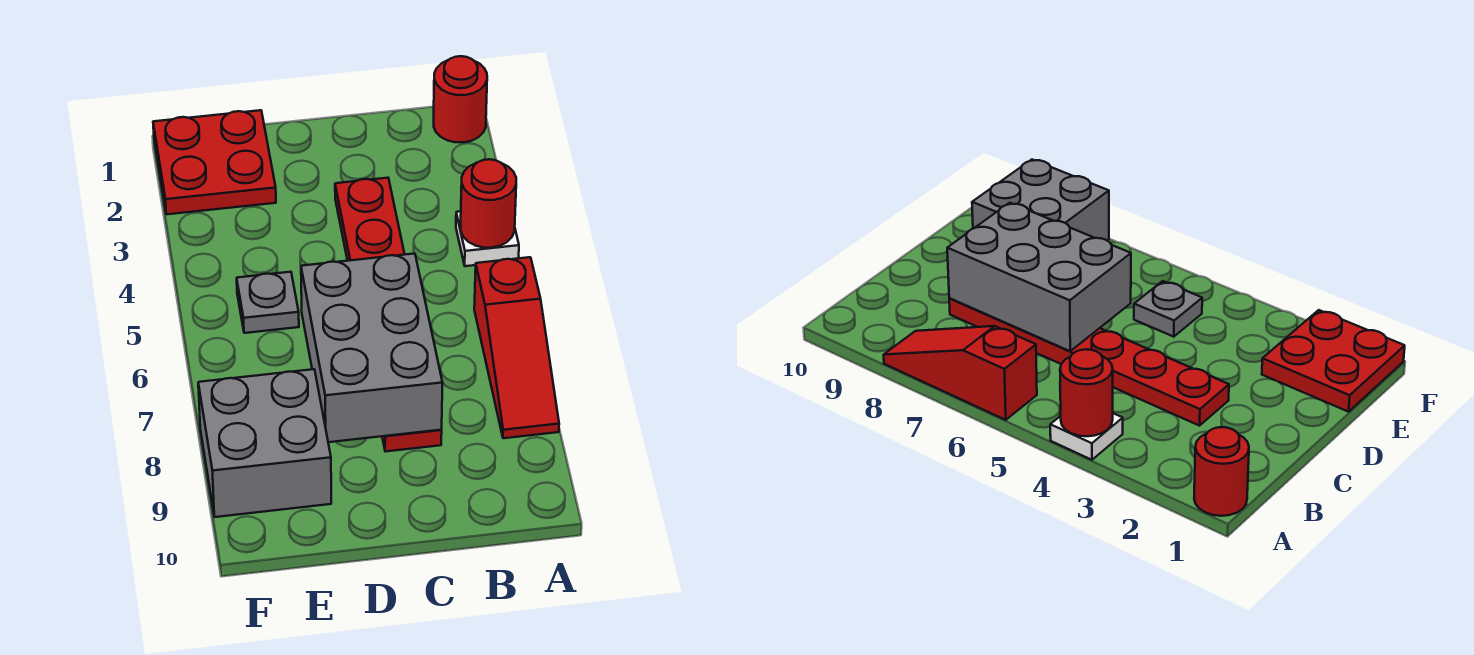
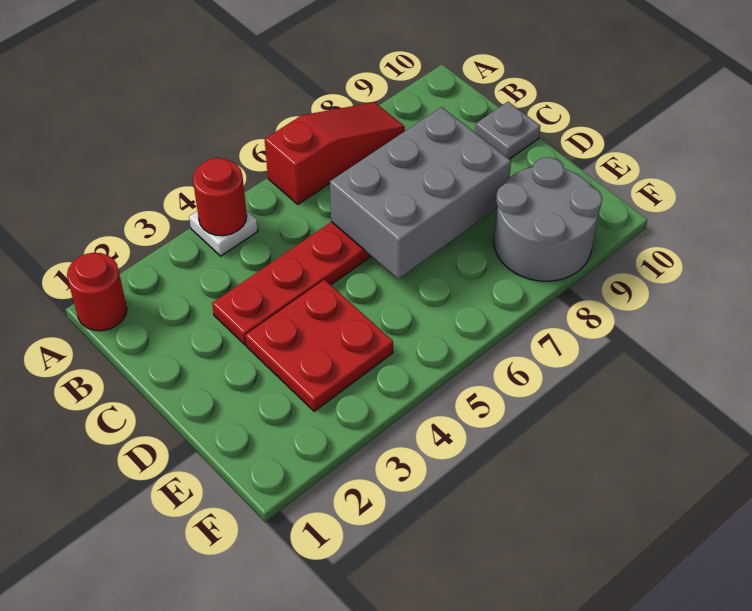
red 2x2 plate [153,110,276,214] -> red 2x2 plate moved to [245,280,393,411]
grey 1x1 plate [237,272,299,333] -> grey 1x1 plate moved to [475,102,540,159]
grey 2x2 brick [198,369,331,517] -> grey 2x2 round brick [494,157,602,281]

